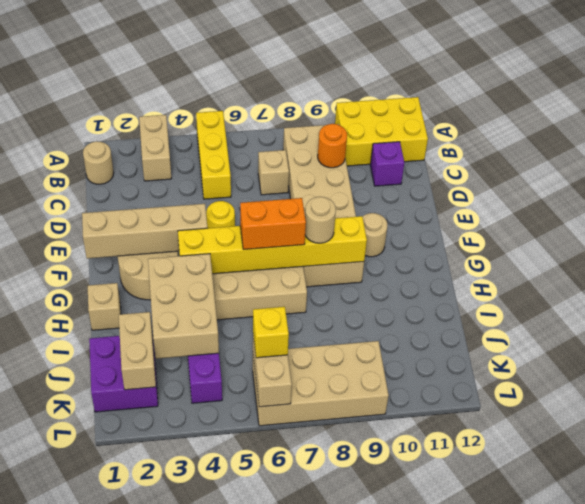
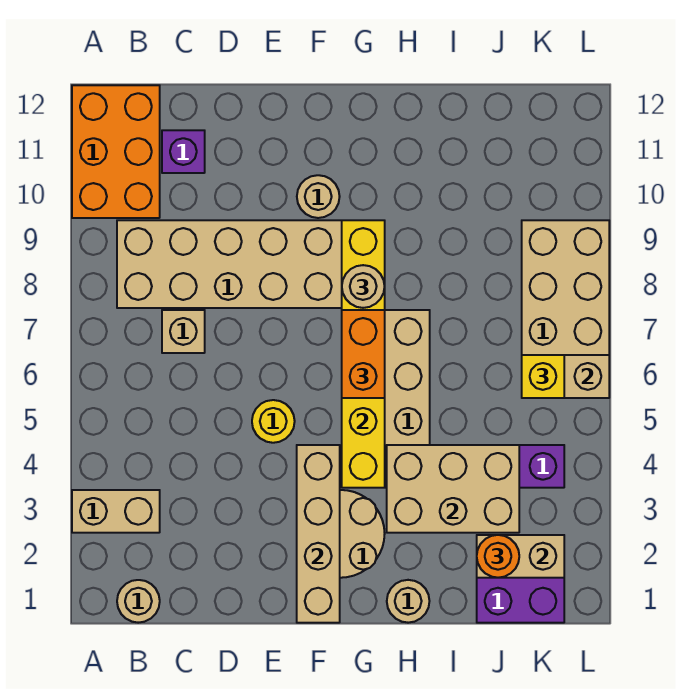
yellow 1x3 brick [196,111,231,199] -> none
yellow 2x3 brick [335,97,428,166] -> orange 2x3 brick [72,85,160,218]
orange 1x1 round brick [318,124,347,168] -> orange 1x1 round brick moved to [477,535,519,578]
tan 1x1 brick [88,283,121,330] -> tan 1x1 round brick [387,580,429,623]

